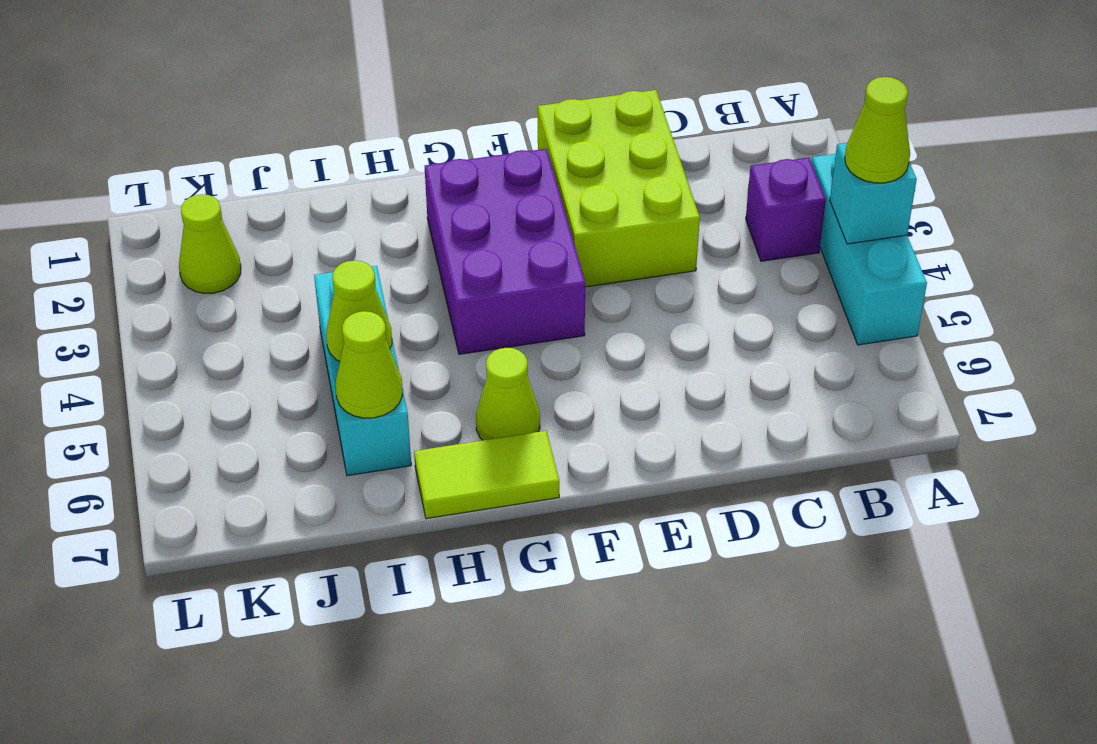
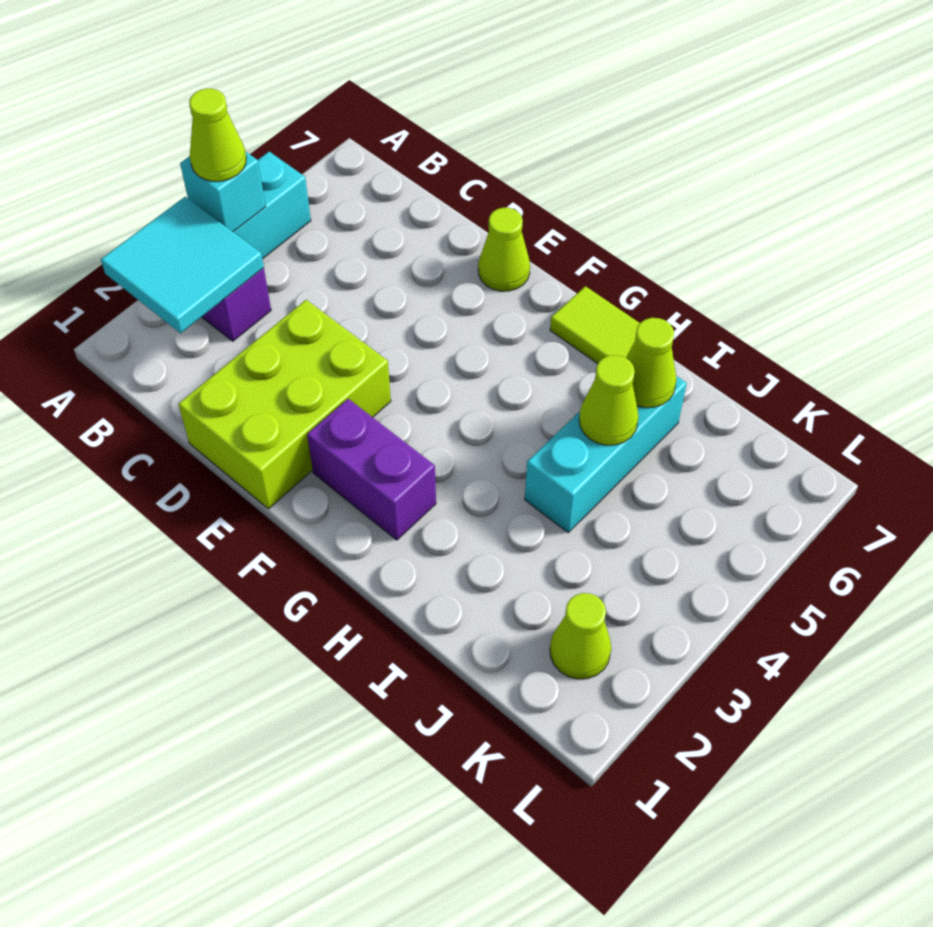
none -> cyan 2x2 tile [101,197,264,333]
purple 2x3 brick [425,149,585,354] -> purple 1x2 brick [307,399,436,540]
lime 1x1 cone [476,347,540,440] -> lime 1x1 cone moved to [478,208,530,291]

